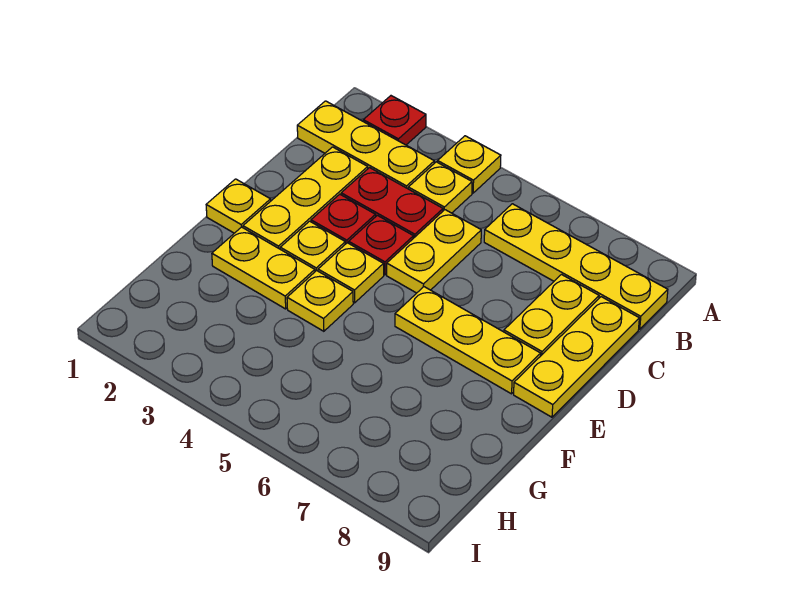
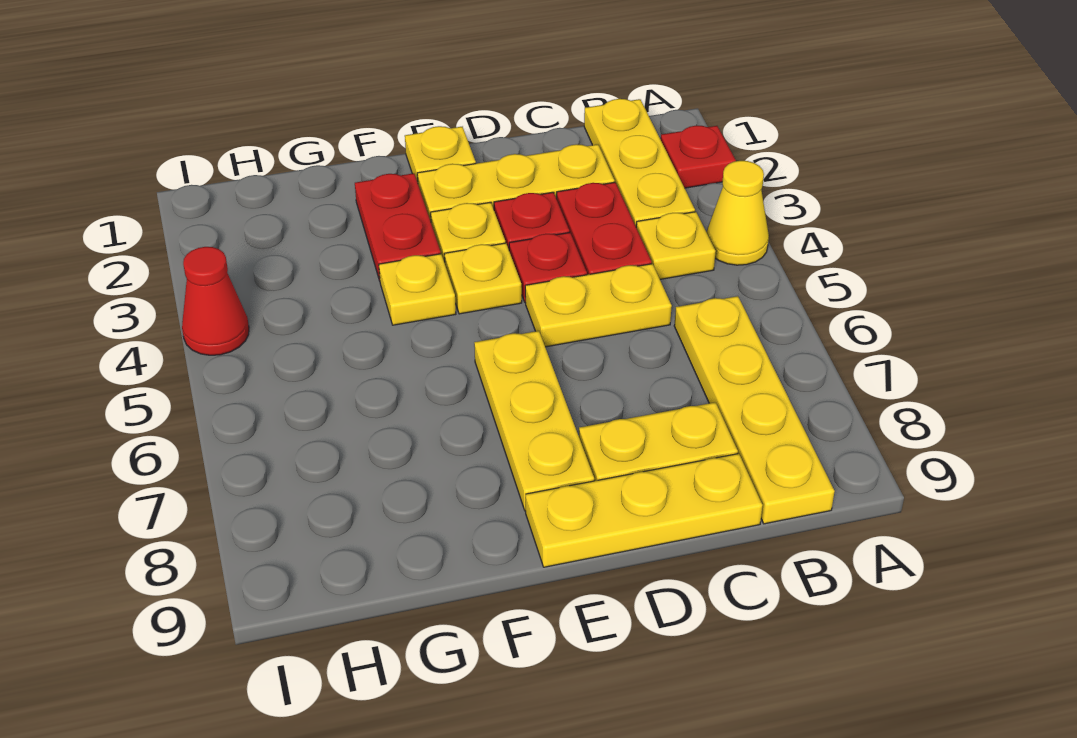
yellow 1x1 plate [438,136,501,193] -> yellow 1x1 cone [707,161,769,265]
yellow 1x2 plate [212,227,315,309] -> red 1x2 plate [355,173,441,281]
none -> red 1x1 cone [182,247,249,355]

